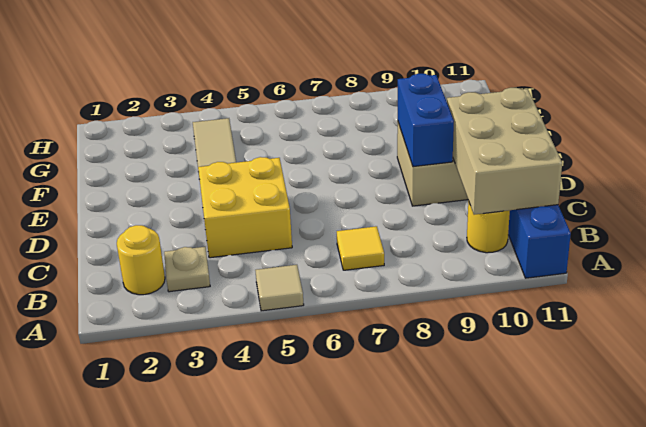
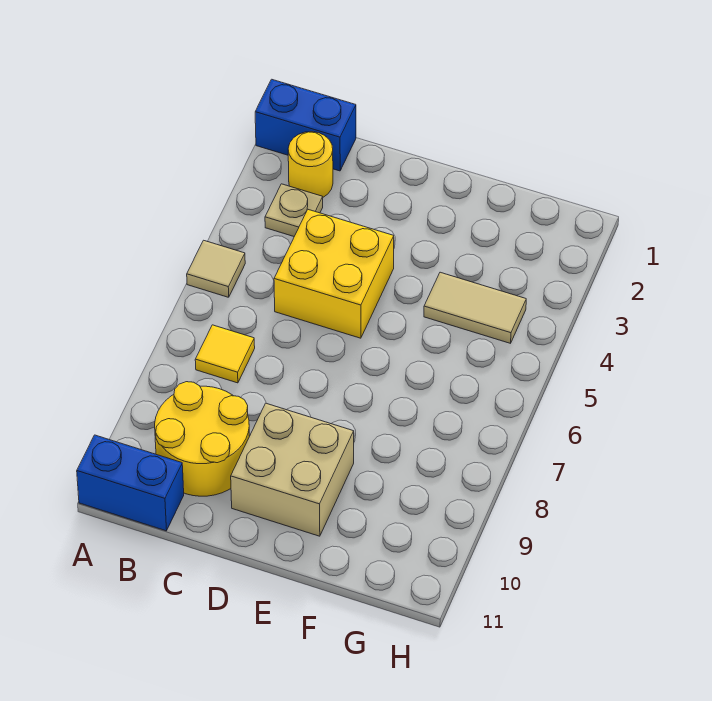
yellow 1x1 round brick [467,201,510,253] -> yellow 2x2 round brick [155,382,250,496]
tan 2x3 brick [447,88,562,215] -> none
blue 1x2 brick [398,74,454,167] -> blue 1x2 brick moved to [255,79,356,171]

